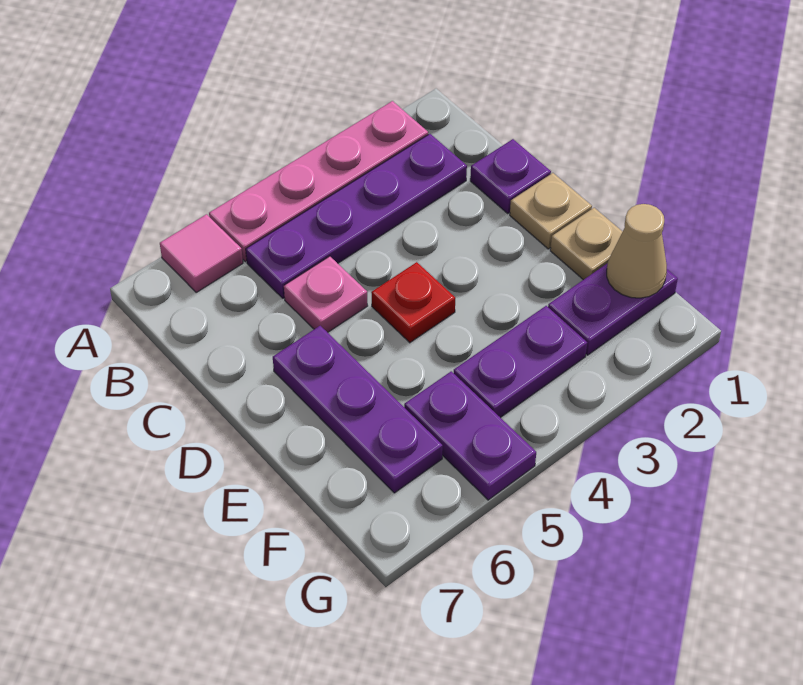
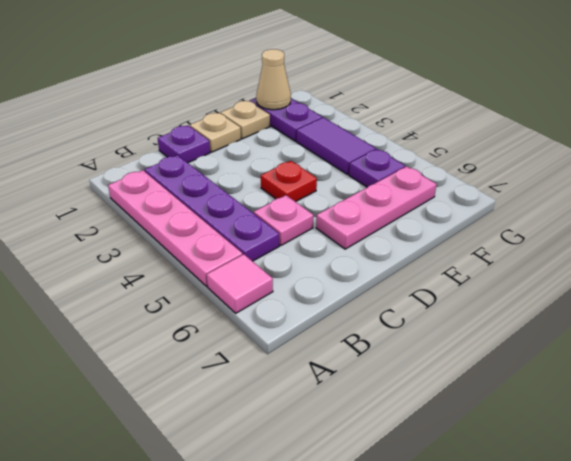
purple 1x3 plate [273,326,443,493] -> pink 1x3 plate [316,166,437,249]
purple 1x2 plate [454,306,587,418] -> purple 1x2 tile [296,118,376,174]
purple 1x2 plate [404,371,536,500] -> purple 1x1 plate [349,149,405,187]

